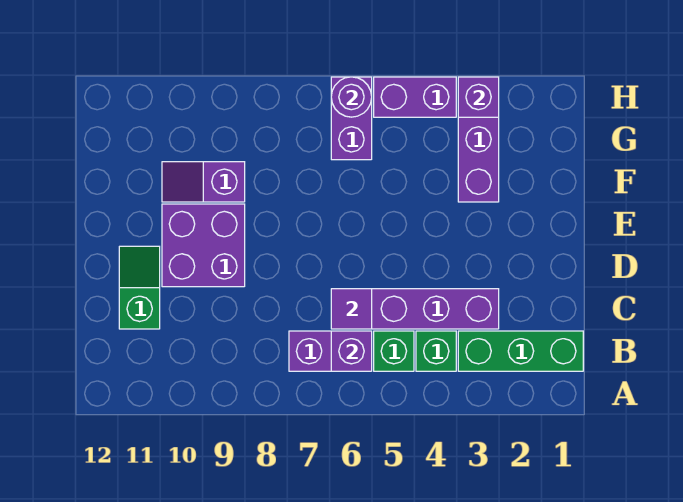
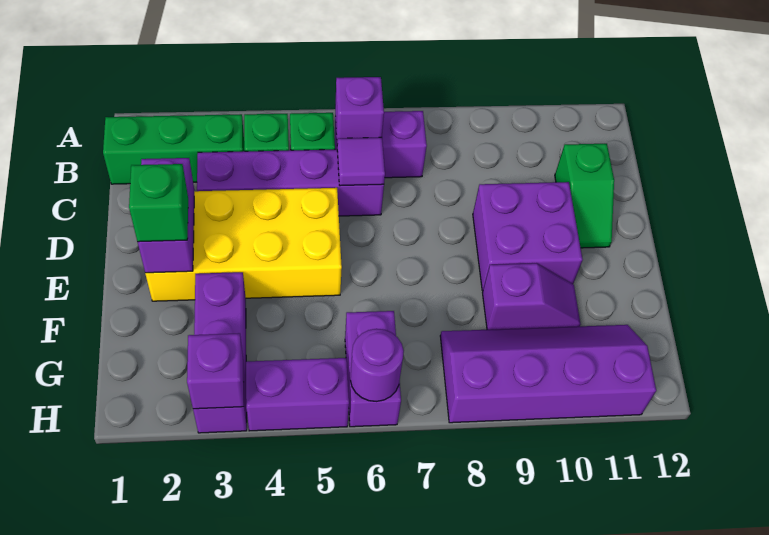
none -> yellow 2x4 brick [145,188,342,301]
none -> purple 1x2 brick [138,158,194,273]
none -> green 1x1 brick [129,164,188,242]
none -> purple 2x4 slope [440,325,656,423]

